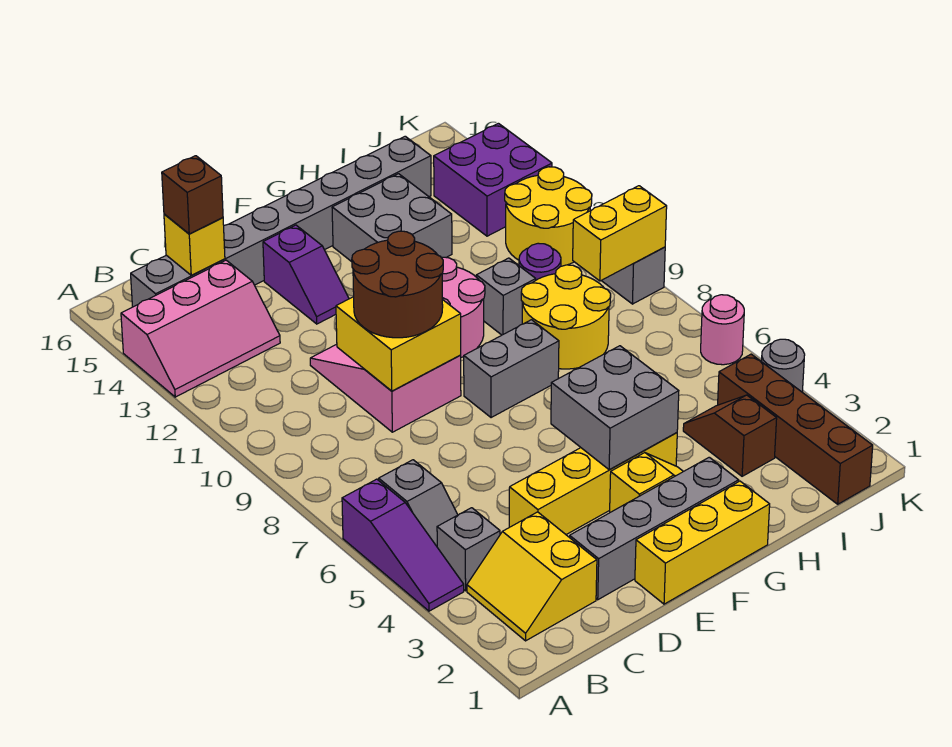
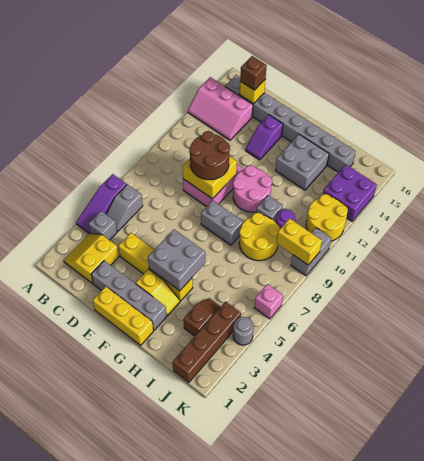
pink 1x1 round brick [701,295,744,365] -> pink 1x1 brick [254,284,283,319]

